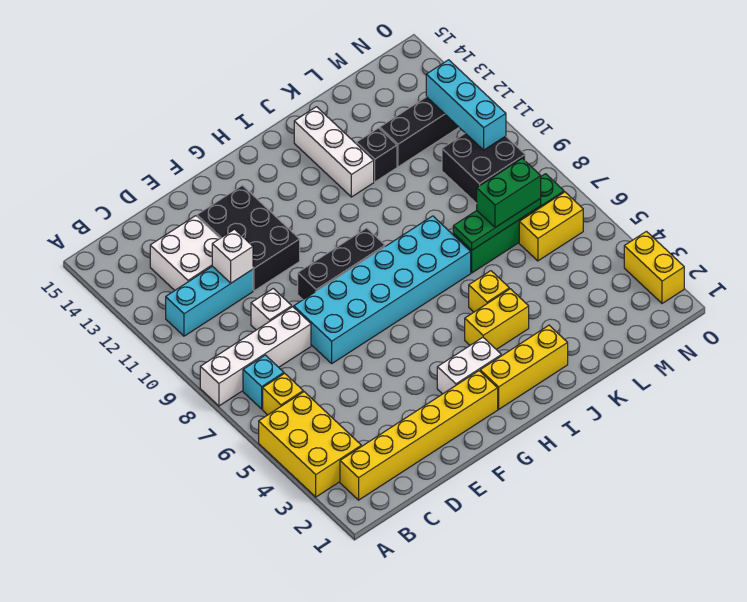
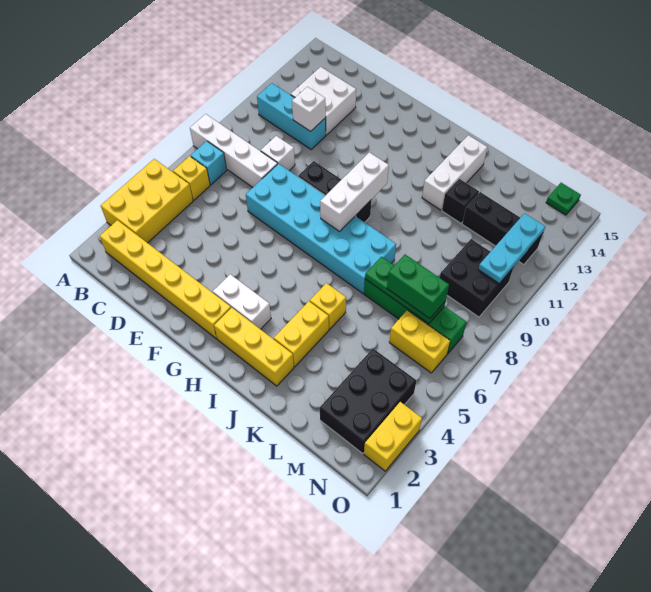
black 2x3 brick [197,185,300,291] -> black 2x3 brick moved to [320,349,417,453]
none -> white 1x3 brick [320,152,389,231]
yellow 1x2 brick [465,289,529,349] -> yellow 1x2 brick turned to [274,301,329,367]
cyan 1x3 brick [426,60,506,150] -> cyan 1x3 plate [478,213,545,283]
none -> green 1x1 plate [546,183,581,215]

